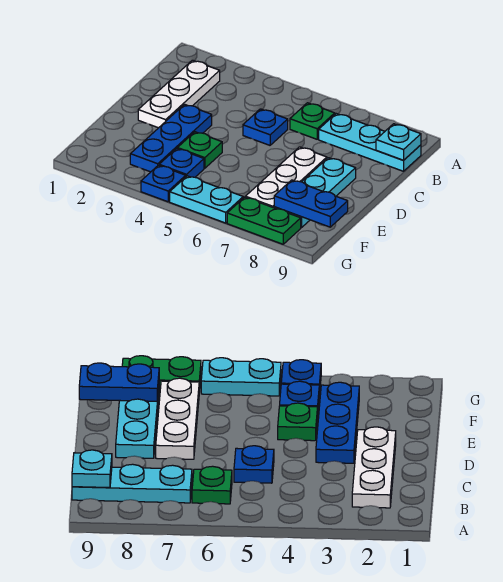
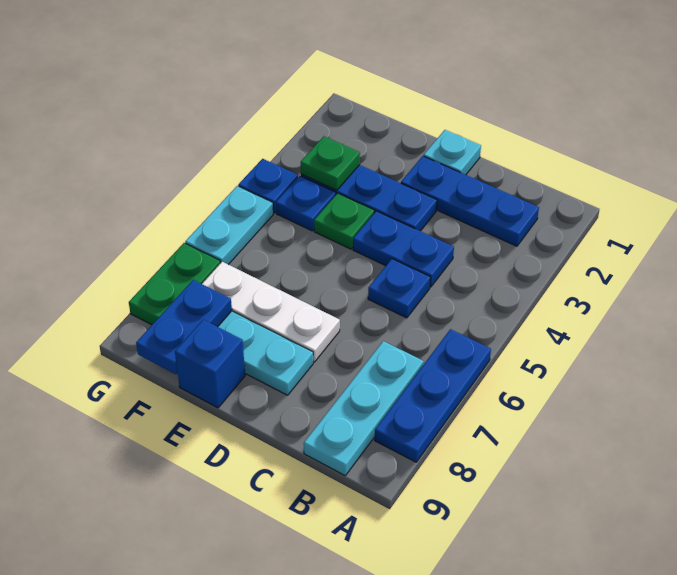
none -> blue 1x3 plate [375,329,491,462]
white 1x3 plate [138,60,220,128] -> blue 1x3 plate [401,156,539,246]
green 1x1 plate [290,103,335,139] -> green 1x1 plate moved to [301,136,360,190]
cyan 1x1 plate [376,124,421,160] -> cyan 1x1 plate moved to [424,130,481,175]
none -> blue 1x2 plate [353,211,454,287]
none -> blue 1x1 brick [175,320,245,408]

